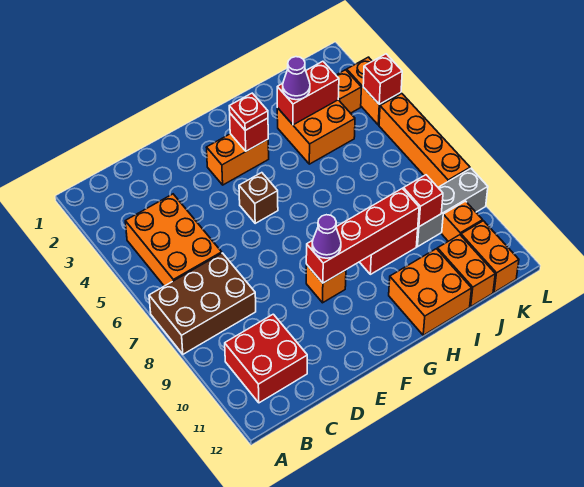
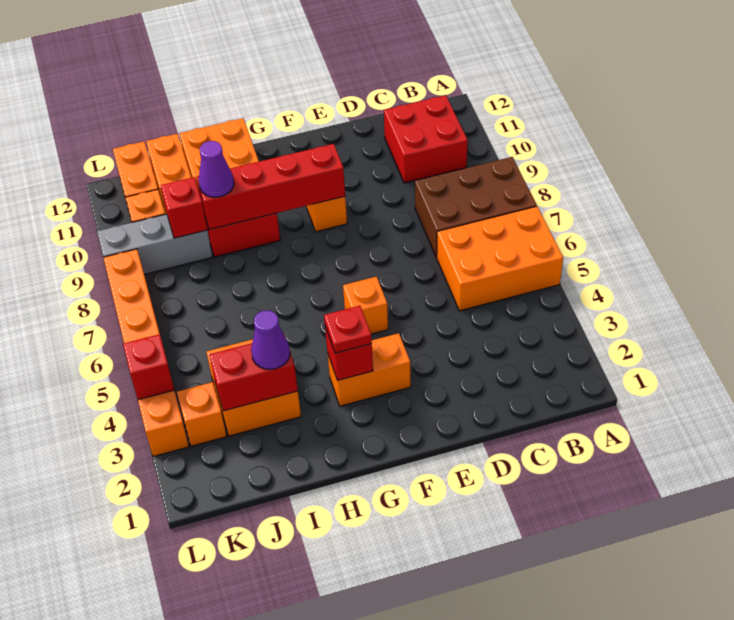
orange 2x3 brick [125,194,222,286] -> orange 2x3 brick turned to [437,206,563,311]
brown 1x1 brick [239,173,278,223] -> orange 1x1 brick [343,277,388,334]
purple 1x1 cone [312,215,341,258] -> purple 1x1 cone moved to [199,141,234,197]

